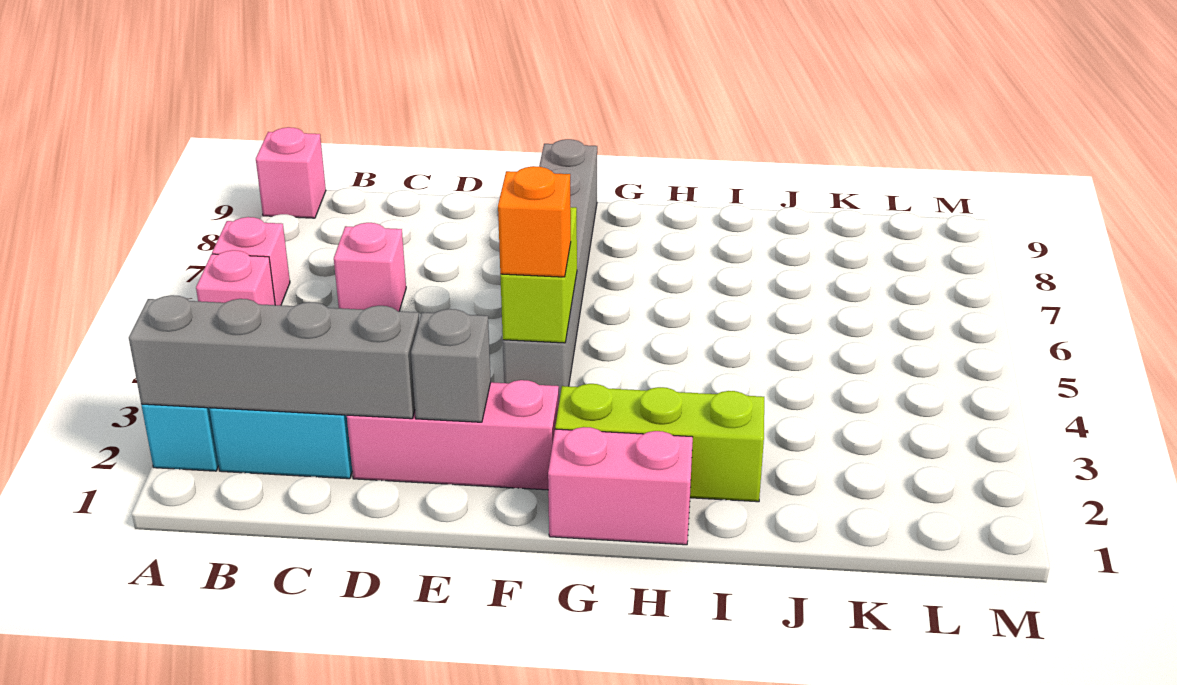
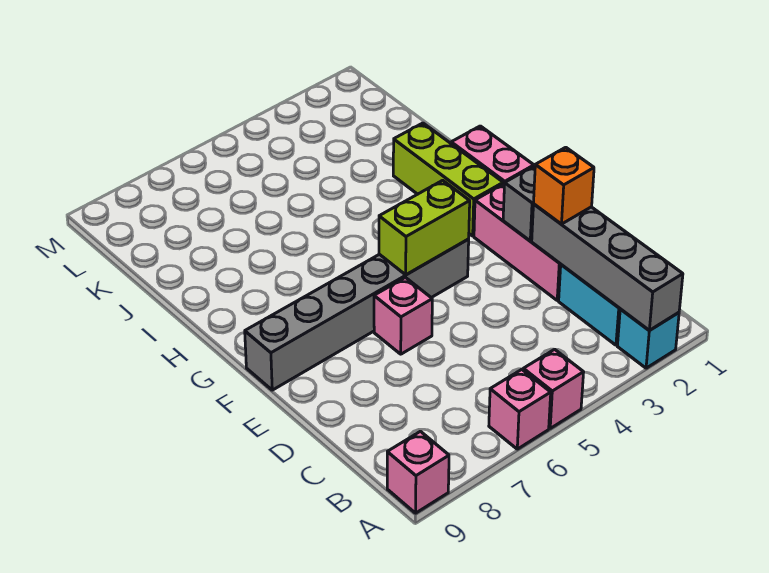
pink 1x1 brick [334,223,406,311] -> pink 1x1 brick moved to [374,278,432,354]
orange 1x1 brick [498,166,571,277] -> orange 1x1 brick moved to [534,147,594,224]

